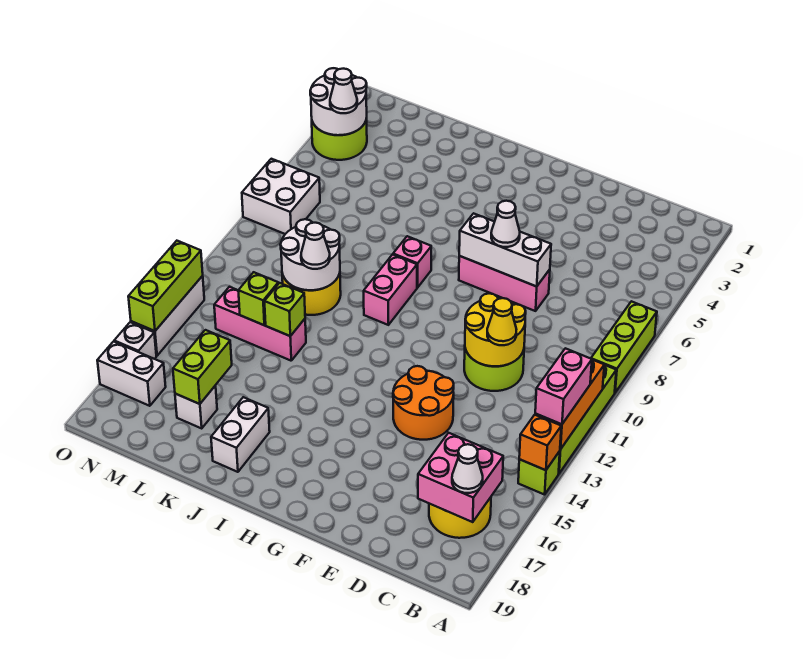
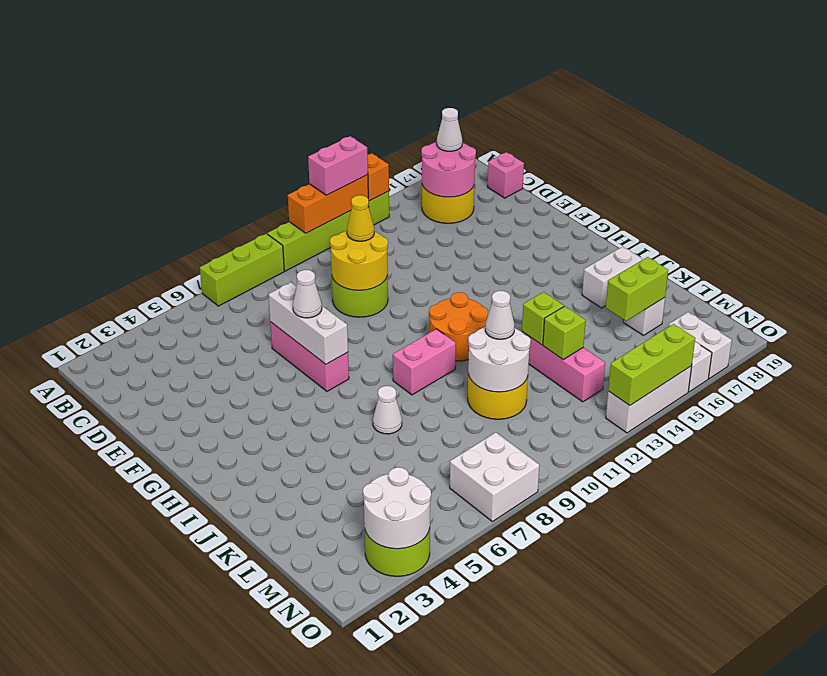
pink 2x2 brick [418,433,503,522] -> pink 2x2 round brick [421,142,476,197]
orange 2x2 round brick [393,366,454,440] -> orange 2x2 round brick moved to [429,292,488,361]
pink 1x1 brick [393,236,431,288] -> pink 1x1 brick moved to [487,152,524,198]
white 1x1 cone [330,69,357,113] -> white 1x1 cone moved to [373,386,402,434]

